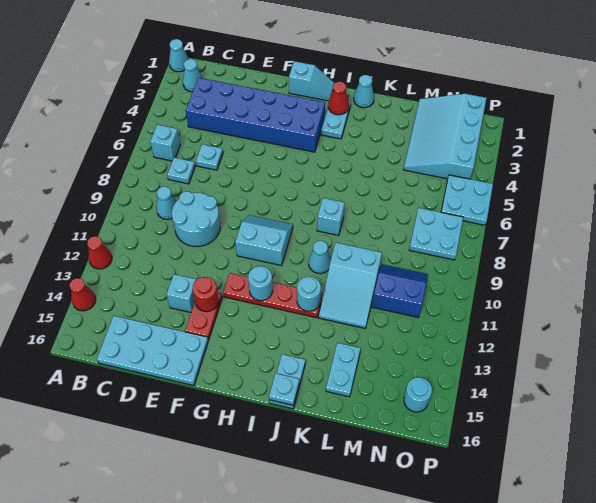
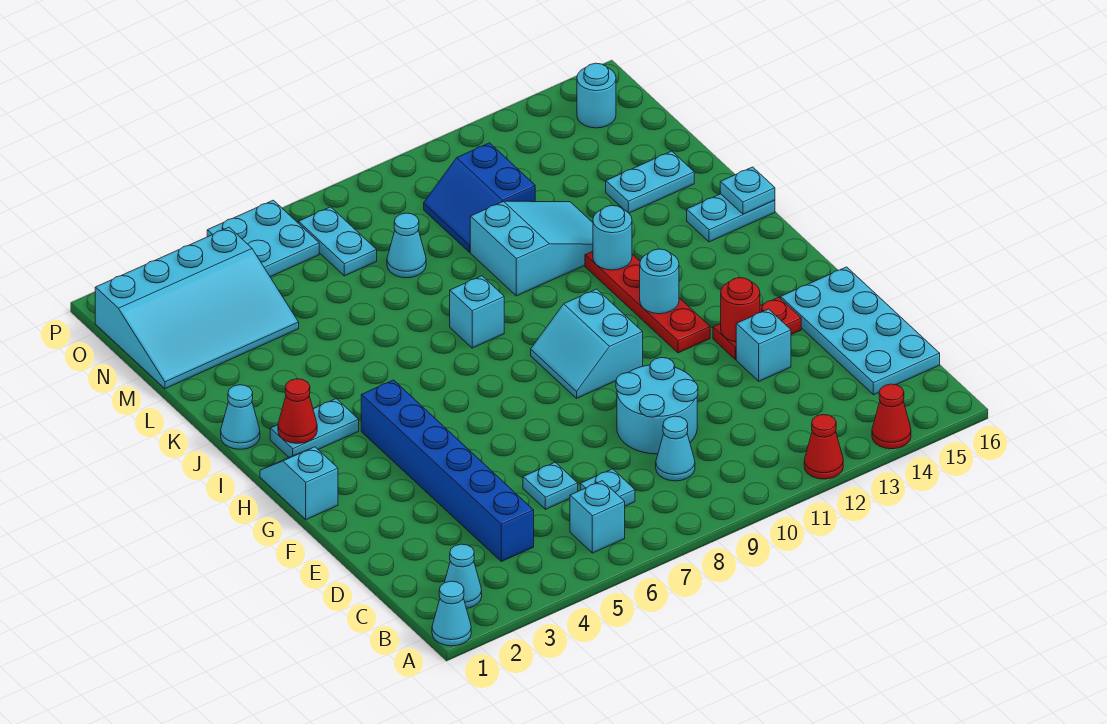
blue 2x6 brick [186,78,325,152] -> blue 1x6 brick [361,380,534,561]
cyan 1x1 cone [309,241,331,274] -> cyan 1x1 cone moved to [387,213,426,278]
cyan 2x2 plate [409,208,463,260] -> cyan 1x2 plate [299,207,377,276]

